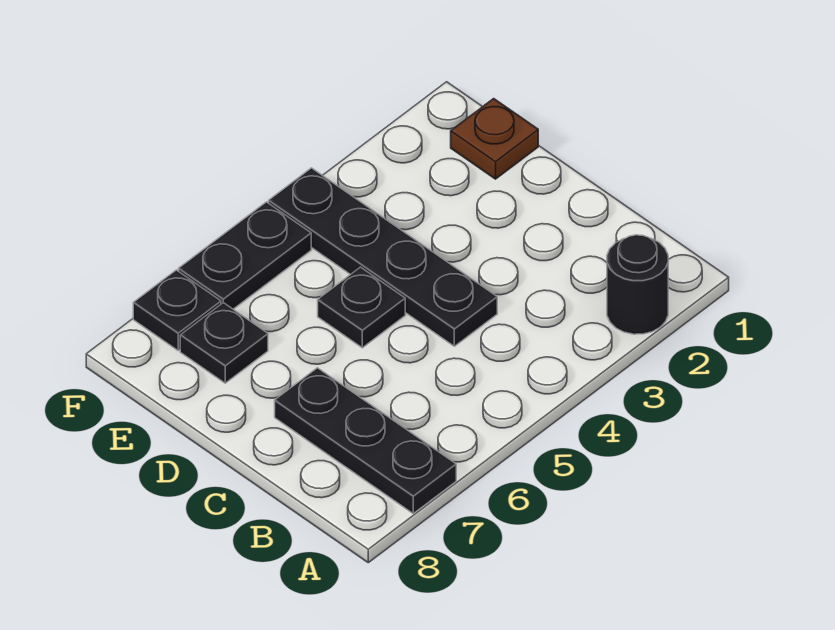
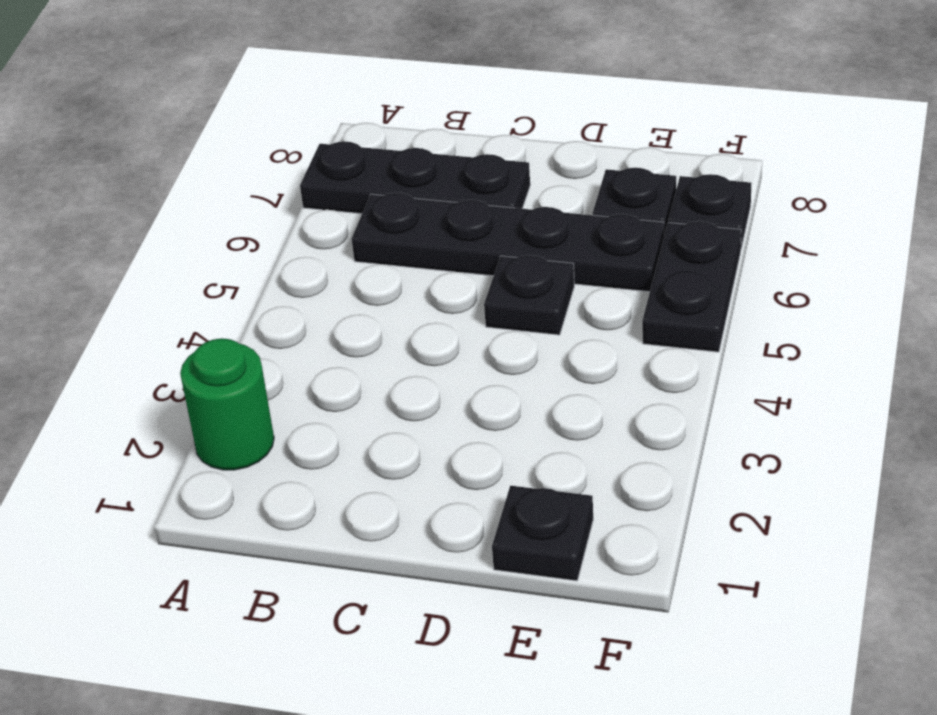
black 1x1 round brick [607,235,668,334] -> green 1x1 round brick [180,338,274,470]
black 1x4 plate [269,168,497,346] -> black 1x4 plate moved to [352,193,664,292]
brown 1x1 plate [451,99,538,179] -> black 1x1 plate [492,486,593,581]

